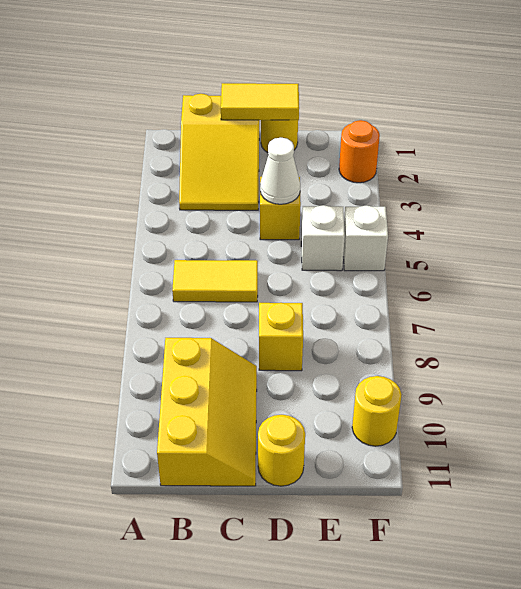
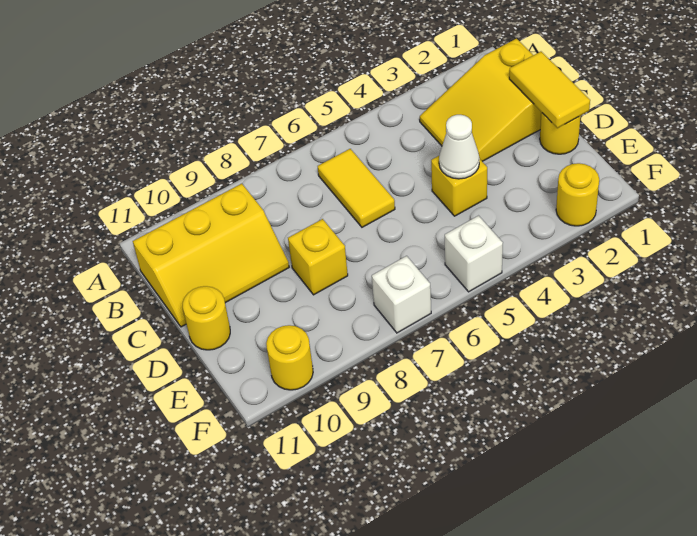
white 1x1 brick [301,205,345,271] -> white 1x1 brick moved to [372,256,431,333]
orange 1x1 round brick [339,120,380,183] -> yellow 1x1 round brick [556,163,599,226]

